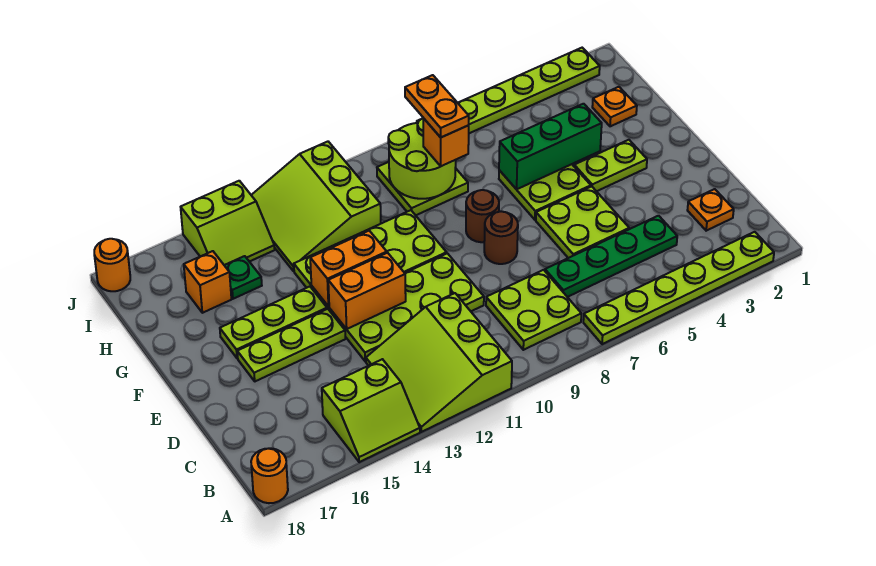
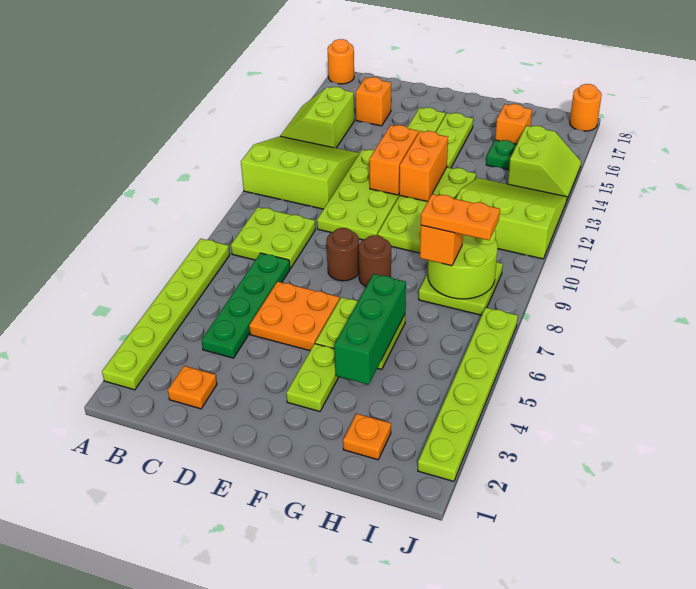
none -> orange 1x1 brick [356,77,391,126]
lime 2x2 plate [536,186,629,258] -> orange 2x2 plate [249,282,340,351]
lime 2x2 slope [181,181,275,265] -> lime 2x2 slope turned to [508,126,581,199]

